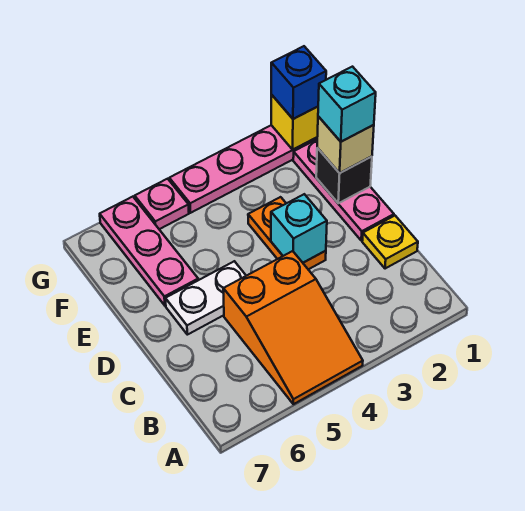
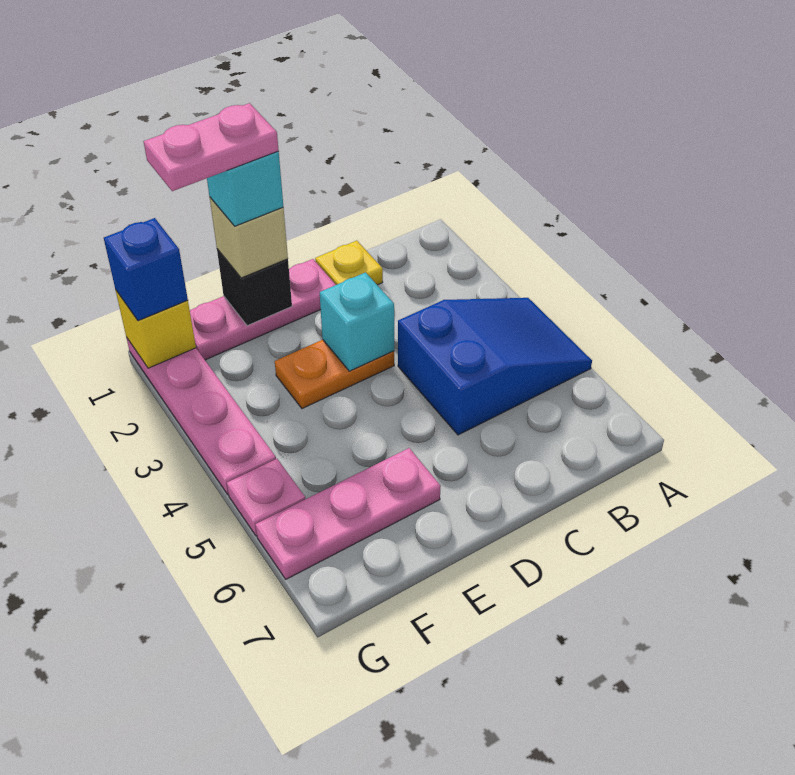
orange 2x3 slope [223,251,363,404] -> blue 2x3 slope [398,298,592,435]
white 1x2 plate [165,261,246,335] -> none
none -> pink 1x2 plate [144,103,279,191]

